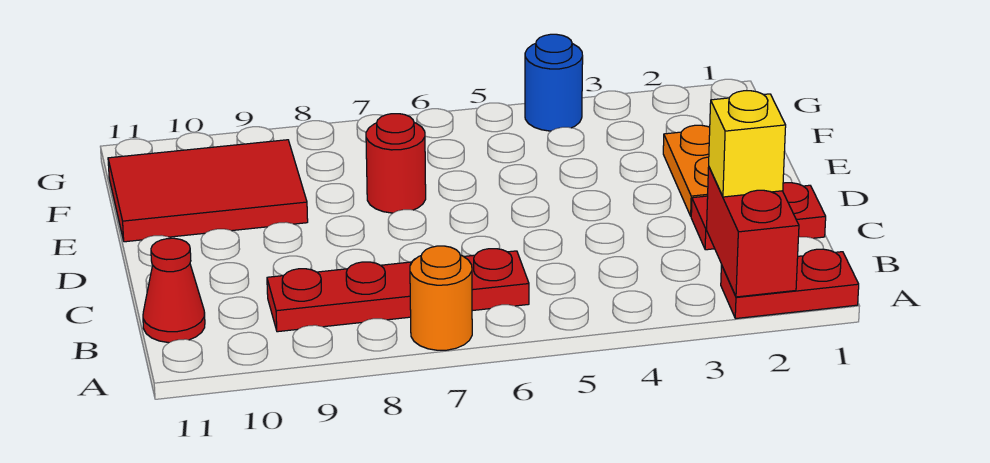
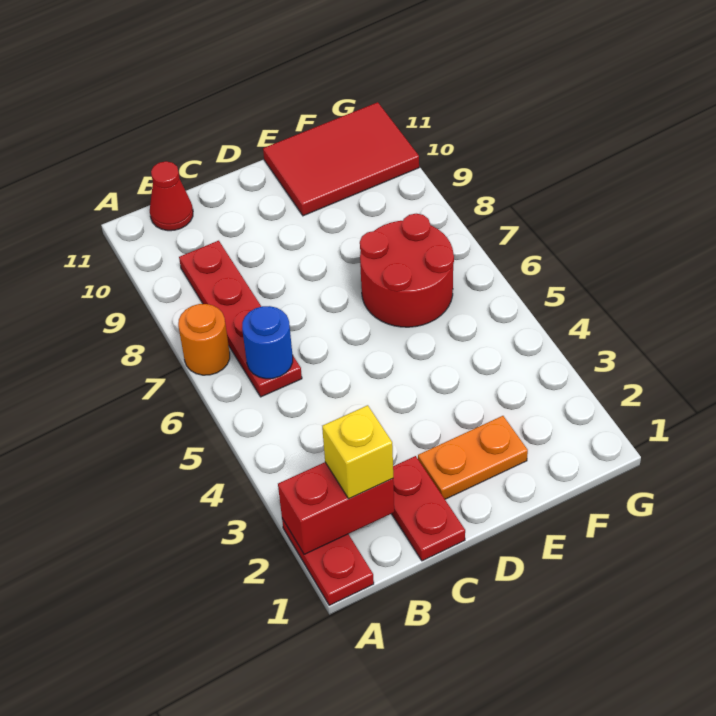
red 1x1 round brick [366,114,426,213] -> red 2x2 round brick [360,214,454,327]
red 2x3 tile [108,140,308,242] -> red 2x3 tile turned to [263,102,419,216]
blue 1x1 round brick [525,34,583,131] -> blue 1x1 round brick moved to [242,306,293,379]

